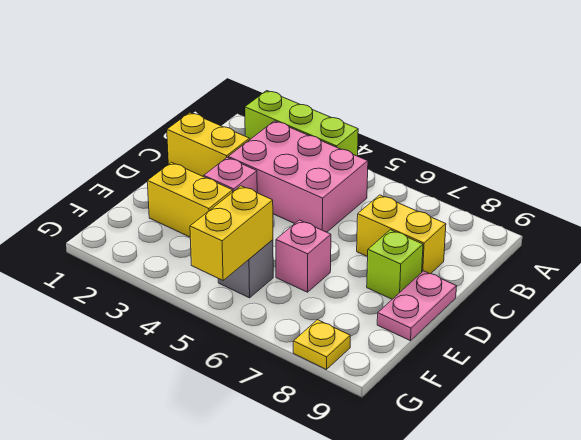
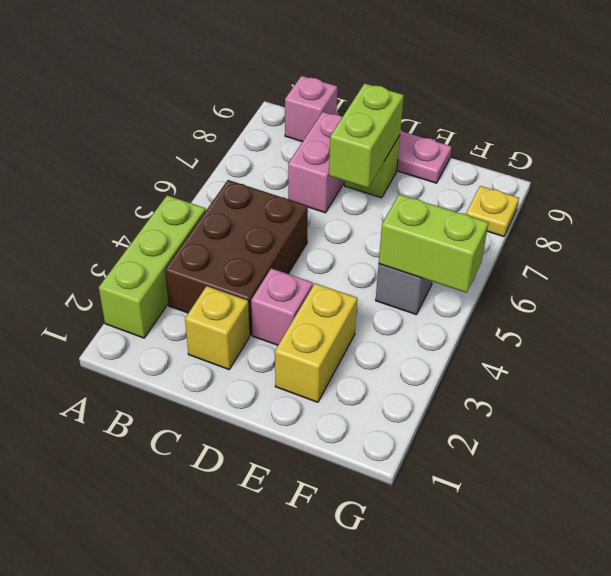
pink 2x3 brick [228,121,368,232] -> brown 2x3 brick [165,180,308,335]
yellow 1x2 brick [167,113,250,177] -> yellow 1x1 brick [185,286,249,369]
yellow 1x2 brick [357,195,446,274] -> pink 1x2 brick [288,112,345,213]
none -> lime 1x2 brick [329,83,404,188]
pink 1x1 brick [276,220,331,292] -> pink 1x1 brick moved to [285,76,337,142]
yellow 1x2 brick [190,186,273,280] -> lime 1x2 brick [379,194,488,293]

